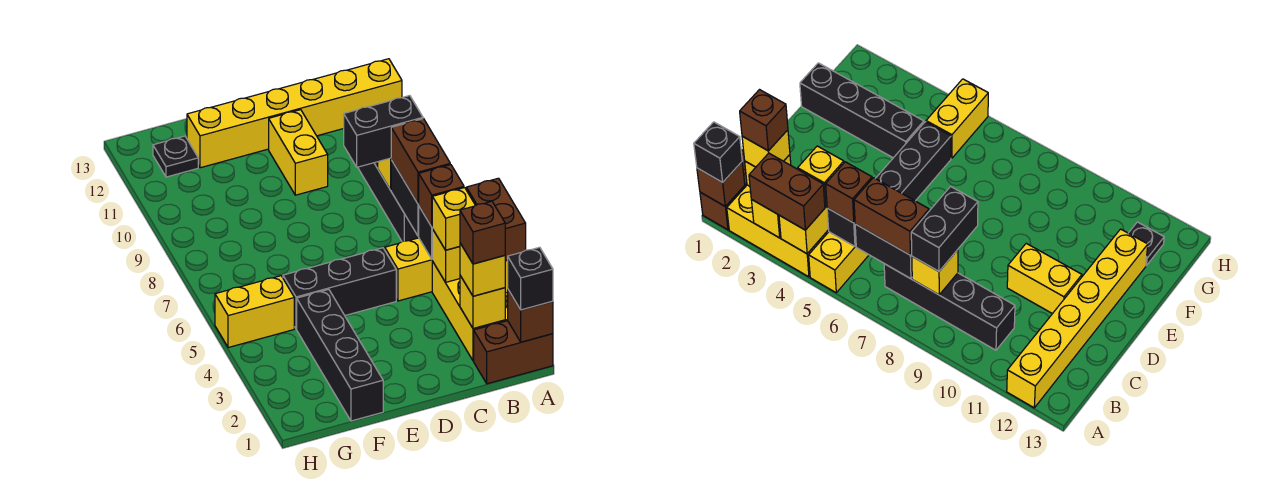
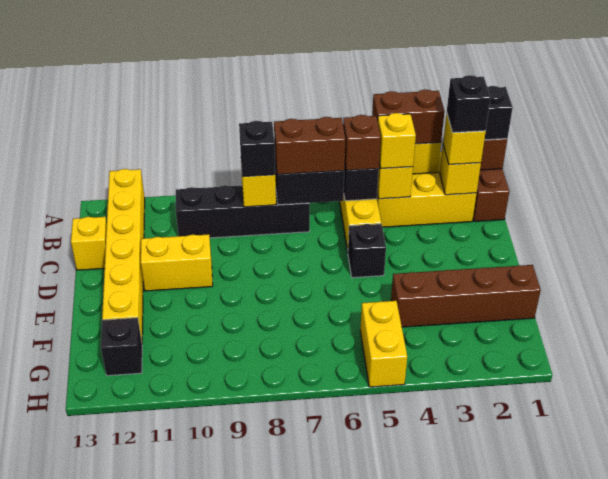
brown 1x1 brick [460,201,505,264] -> black 1x1 brick [447,75,490,133]
black 1x2 brick [344,96,423,167] -> black 1x1 brick [239,121,275,177]
none -> yellow 1x1 brick [71,217,107,270]
black 1x3 brick [283,248,396,329] -> black 1x1 brick [348,224,386,278]
black 1x4 brick [297,289,383,421] -> brown 1x4 brick [391,265,541,327]
black 1x1 plate [153,136,198,177] -> black 1x1 brick [101,318,142,376]

